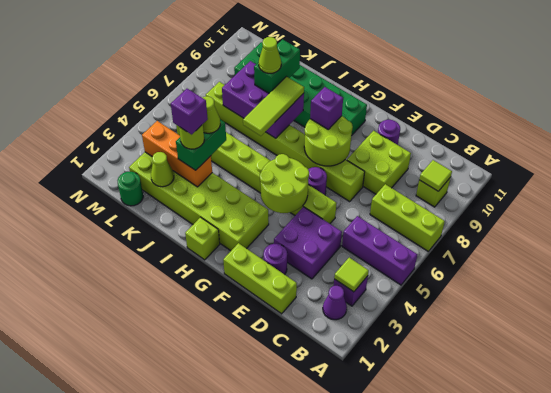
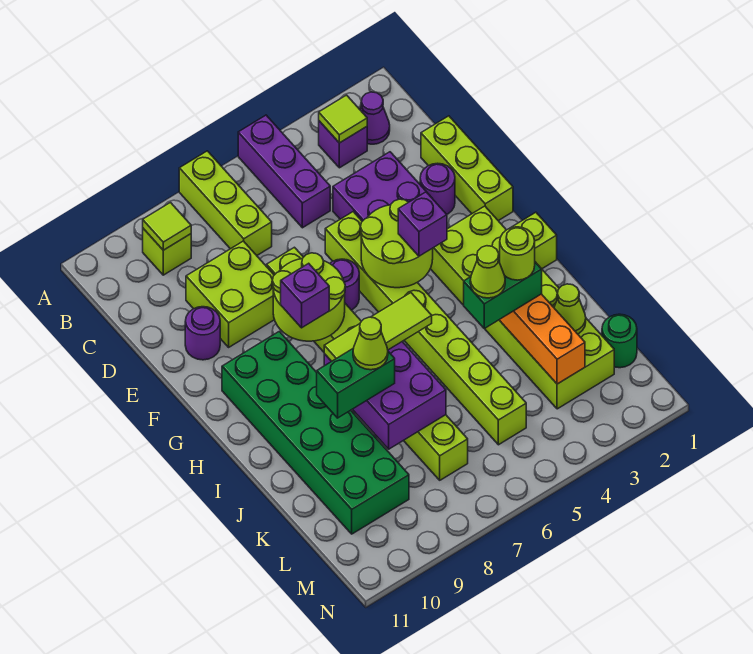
purple 1x1 brick [171,89,208,134] -> purple 1x1 brick moved to [398,192,447,256]

